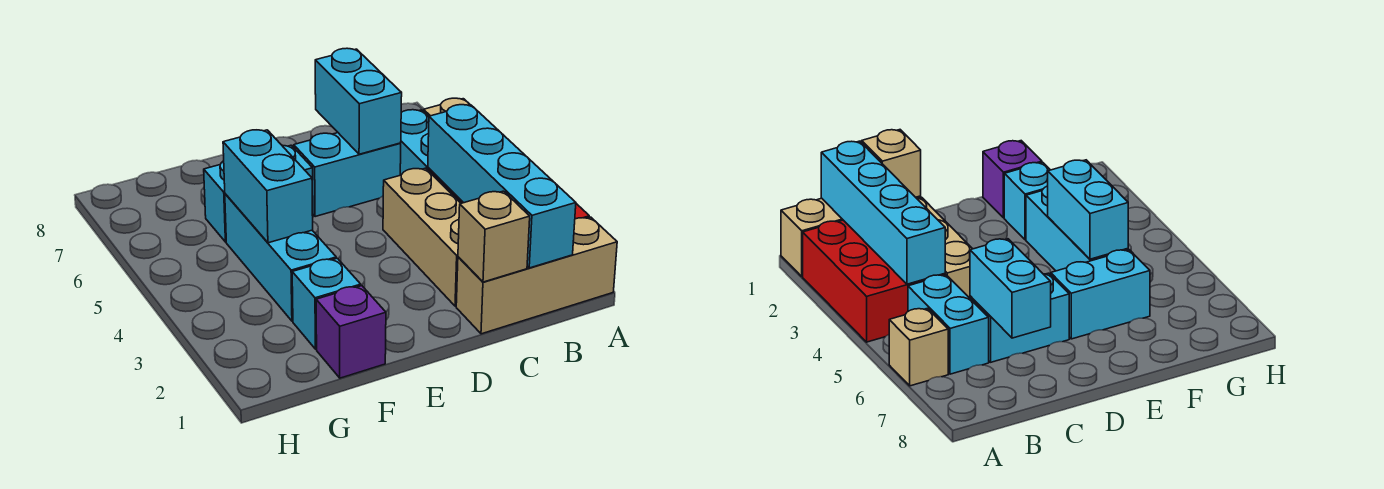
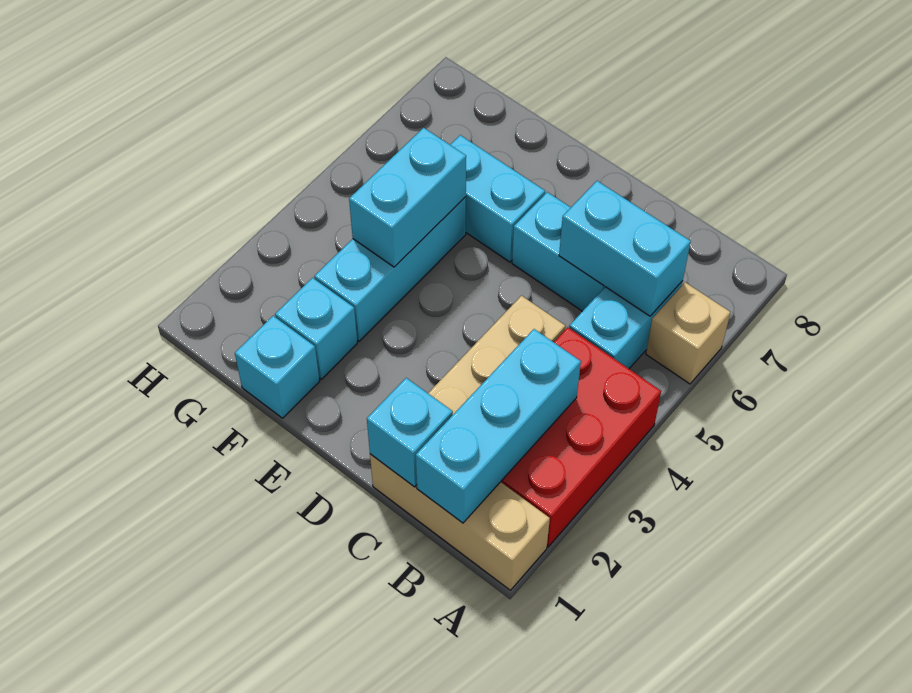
cyan 1x4 brick [428,105,576,268] -> cyan 1x3 brick [416,329,581,523]
tan 1x1 brick [458,191,530,282] -> cyan 1x1 brick [367,378,453,487]
cyan 1x2 brick [315,48,402,154] -> cyan 1x2 brick turned to [559,181,691,316]
purple 1x1 brick [316,286,386,378] -> cyan 1x1 brick [235,316,320,418]

